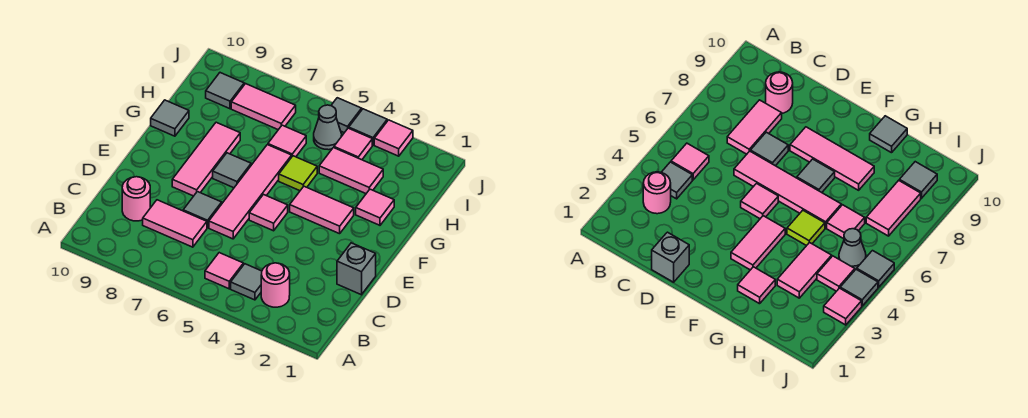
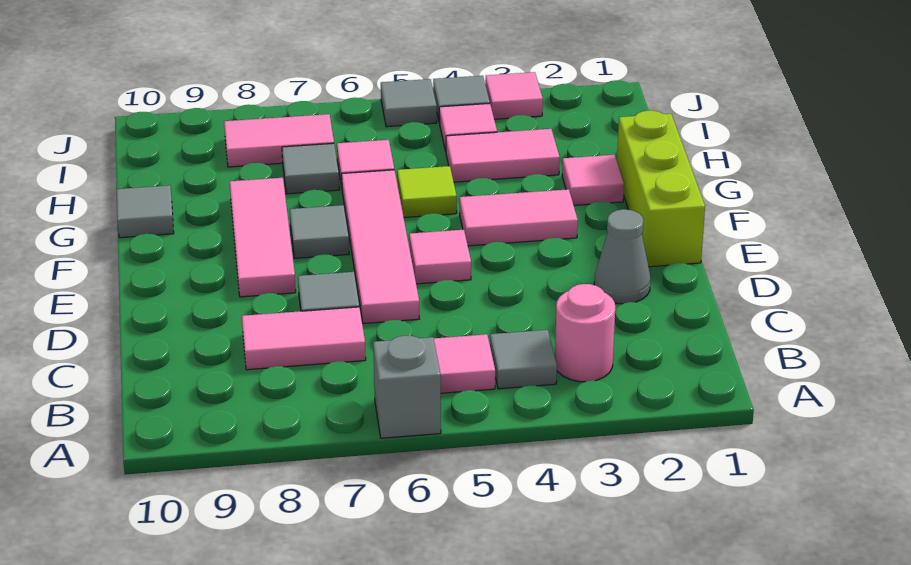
pink 1x1 round brick [122,177,150,221] -> none
grey 1x1 brick [337,243,376,295] -> grey 1x1 brick moved to [373,336,441,438]
none -> lime 1x3 brick [617,111,705,267]
grey 1x1 cone [314,105,342,150] -> grey 1x1 cone moved to [594,209,650,304]
grey 1x1 tile [206,73,244,109] -> grey 1x1 tile moved to [282,143,339,194]

